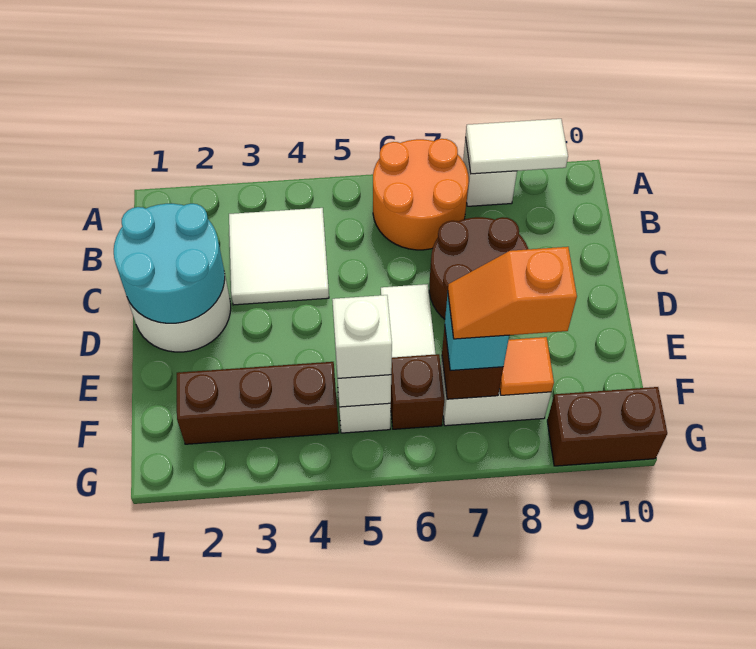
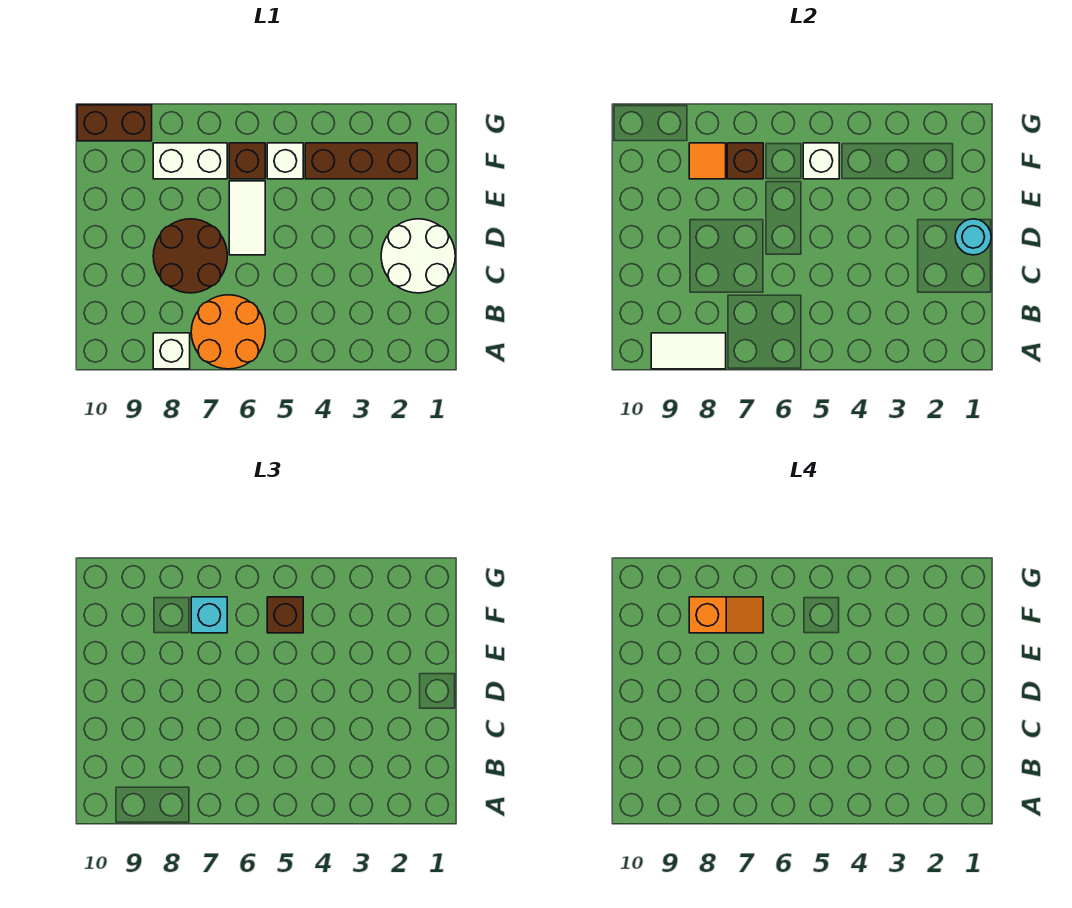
white 2x2 tile [229,208,329,305] -> none
cyan 2x2 round brick [114,204,225,323] -> cyan 1x1 round brick [955,219,991,255]
white 1x1 brick [332,295,392,378] -> brown 1x1 brick [267,597,303,633]

